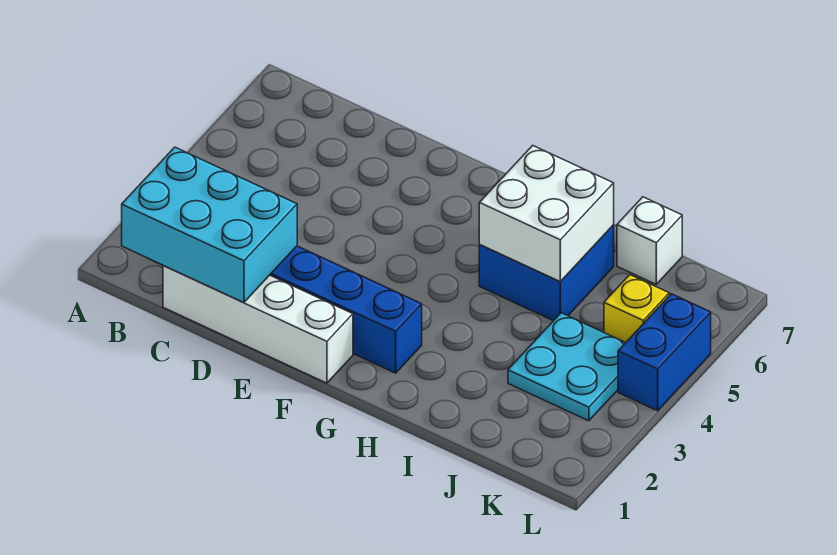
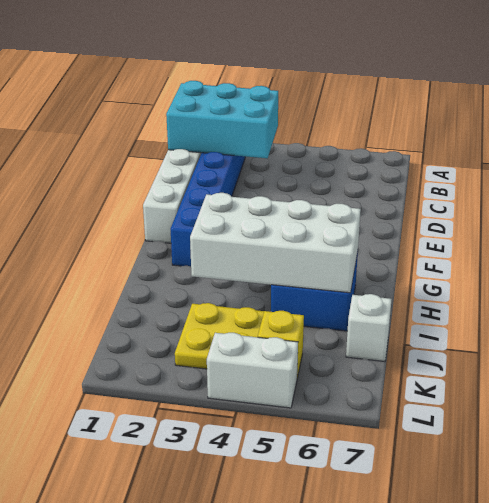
cyan 2x3 brick [122,147,297,303] -> cyan 2x3 brick turned to [166,81,278,158]
white 2x2 brick [479,145,614,282] -> white 2x4 brick [190,193,361,293]
cyan 2x2 plate [508,313,625,421] -> yellow 2x2 plate [175,303,264,369]
blue 1x2 brick [618,294,711,411] -> white 1x2 brick [207,333,298,408]

